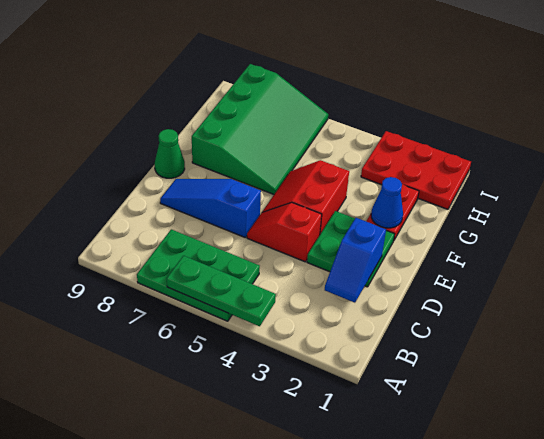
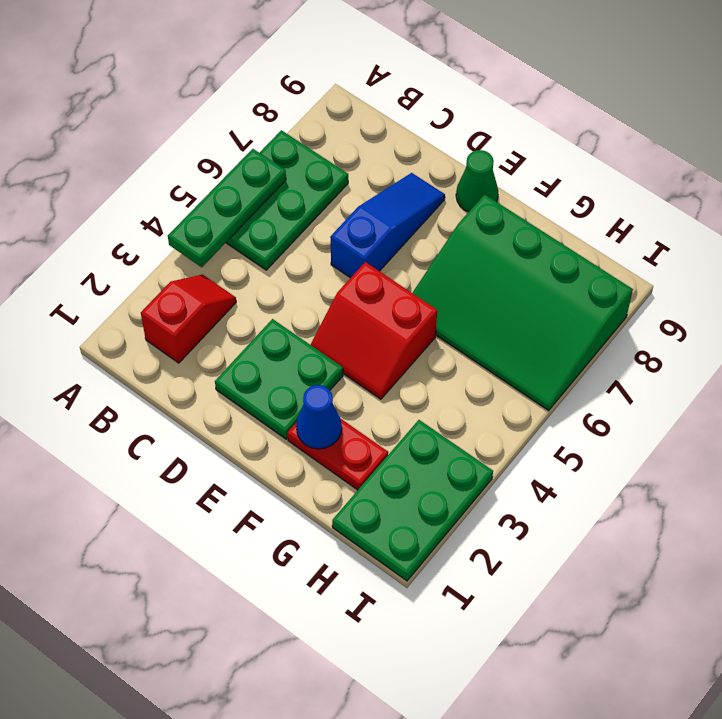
blue 1x2 slope [325,218,386,303] -> none
red 1x2 slope [247,203,322,262] -> red 1x2 slope moved to [141,275,236,363]
red 2x2 slope [263,160,349,234] -> red 2x2 slope turned to [311,262,437,399]
red 2x3 plate [361,131,471,209] -> green 2x3 plate [332,420,493,581]

